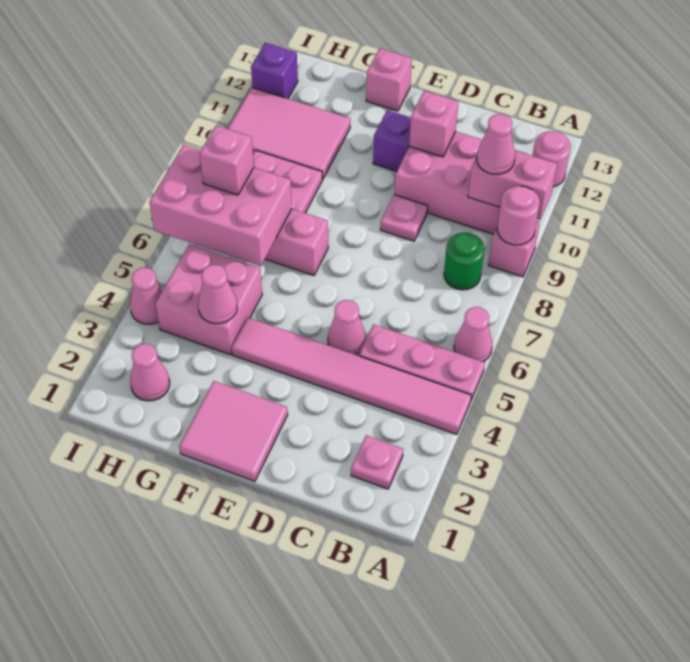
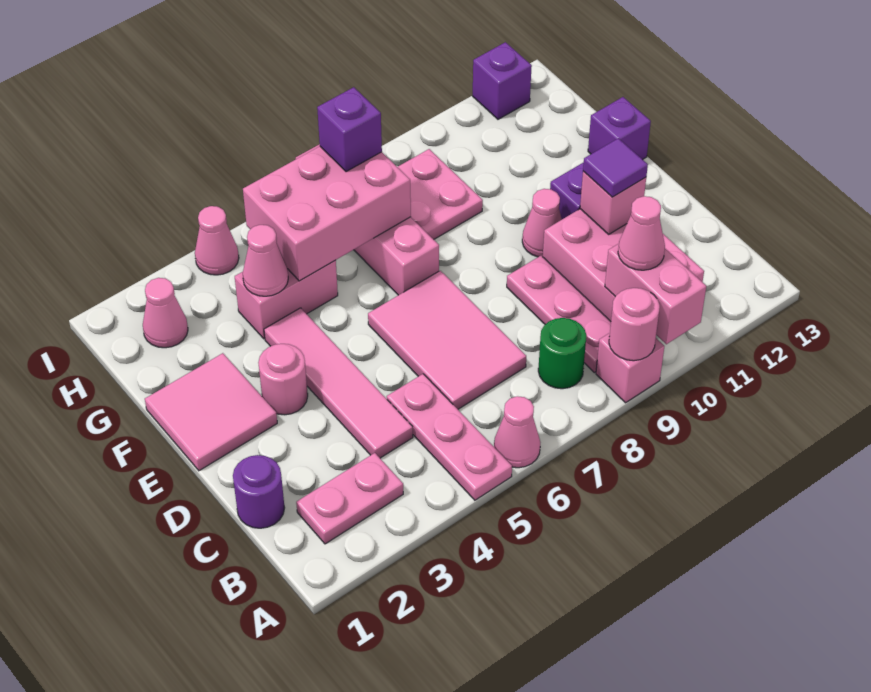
pink 1x6 tile [232,317,471,434] -> pink 1x4 tile [264,308,413,458]
pink 1x1 round brick [533,131,571,187] -> pink 1x1 round brick moved to [258,344,308,415]
pink 1x1 plate [351,435,403,489] -> pink 1x2 plate [296,453,403,544]
none -> purple 1x1 round brick [233,455,285,528]
pink 1x1 cone [328,300,366,355] -> pink 1x1 cone moved to [522,189,562,257]
pink 1x1 plate [380,195,428,241] -> pink 1x3 plate [507,256,611,373]
none -> purple 1x1 tile [583,138,648,197]
pink 1x1 brick [366,49,412,111] -> purple 1x1 brick [588,97,651,160]
pink 2x2 brick [155,244,262,355] -> pink 1x2 brick [235,260,338,339]
pink 2x3 brick [150,145,292,266] -> pink 2x3 brick turned to [243,146,411,281]
pink 2x3 tile [228,88,350,179] -> pink 2x3 tile moved to [368,271,526,409]
pink 1x1 brick [200,125,254,195] -> purple 1x1 brick [317,87,382,172]

